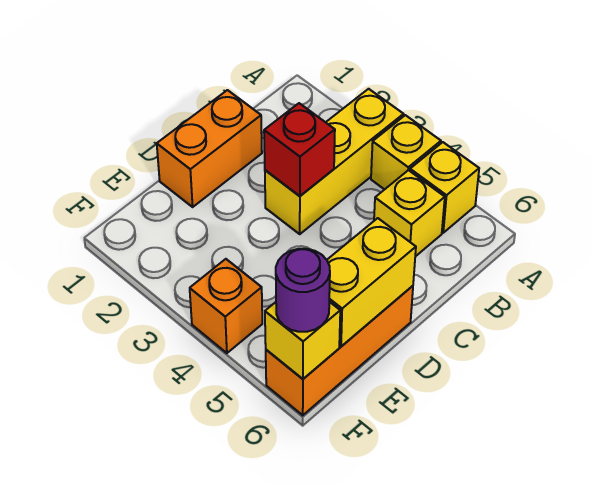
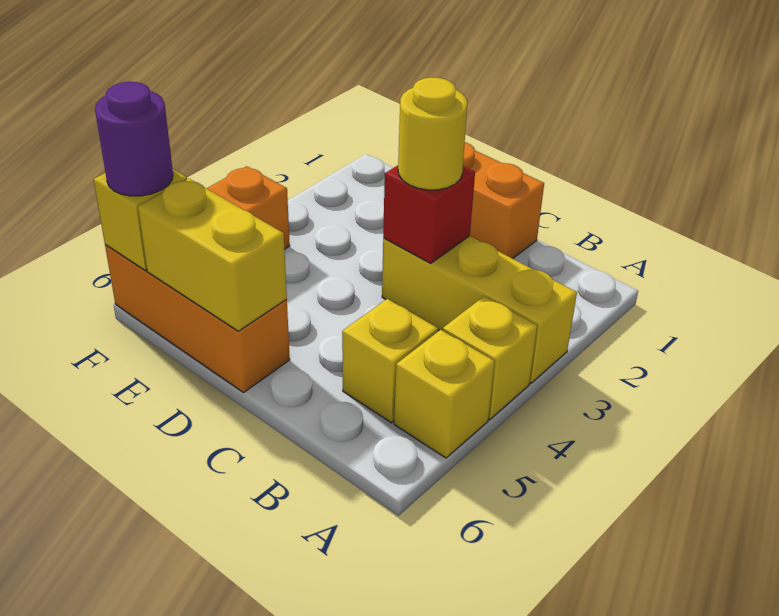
none -> yellow 1x1 round brick [398,77,468,190]

